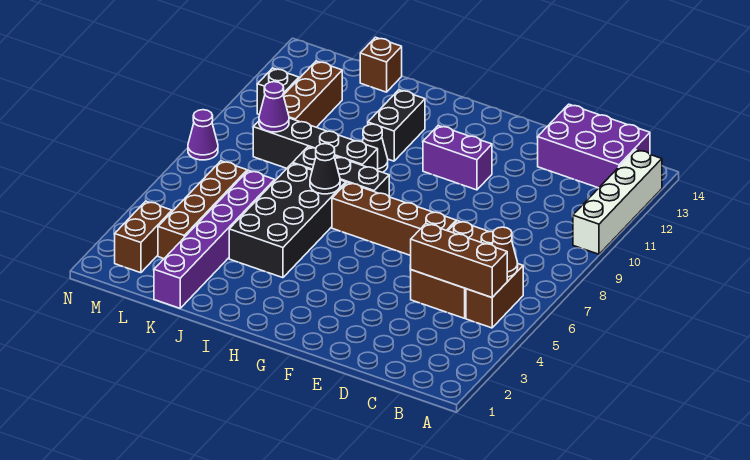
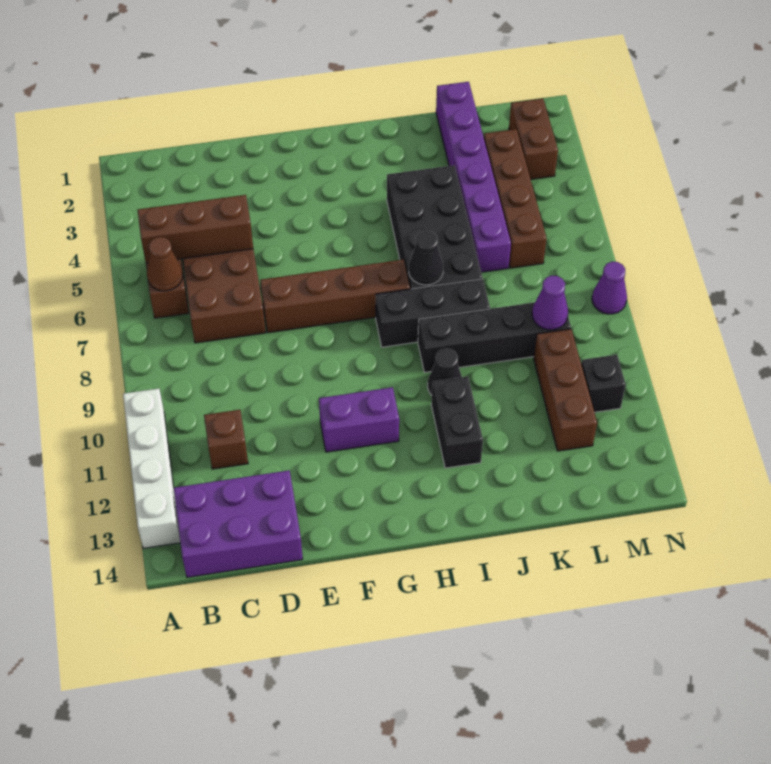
brown 1x1 brick [360,37,402,92] -> brown 1x1 brick moved to [204,410,248,469]

